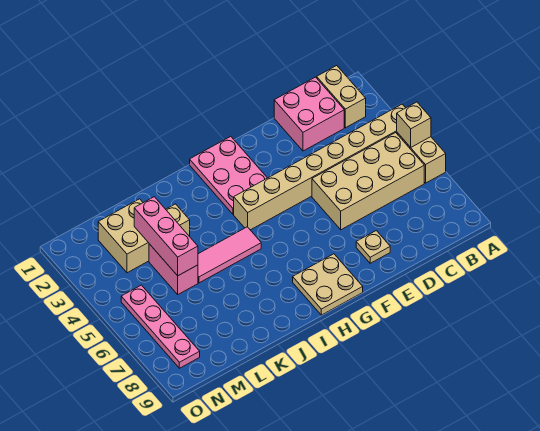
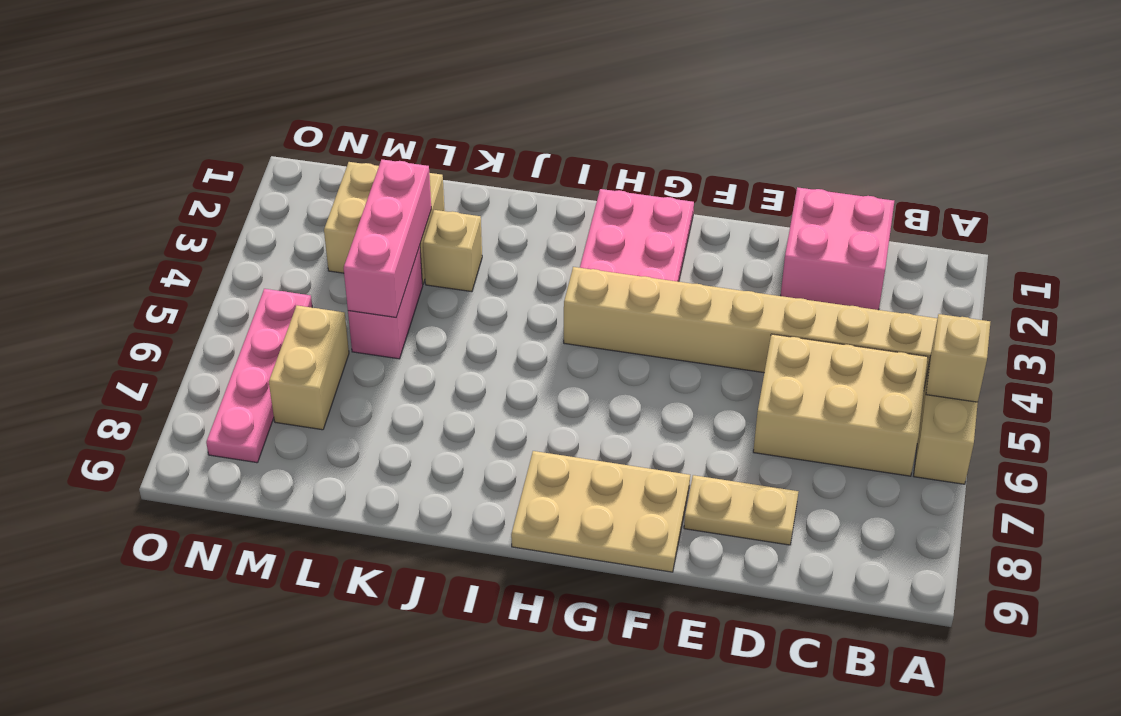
tan 1x2 brick [317,66,366,128] -> tan 1x2 brick moved to [269,305,349,430]
tan 2x4 brick [312,133,424,230] -> tan 2x3 brick [753,334,928,476]
tan 1x1 plate [356,231,390,263] -> tan 1x2 plate [684,475,799,545]
tan 2x2 plate [293,254,363,315] -> tan 2x3 plate [511,451,690,572]
pink 1x3 tile [198,227,261,283] -> none

